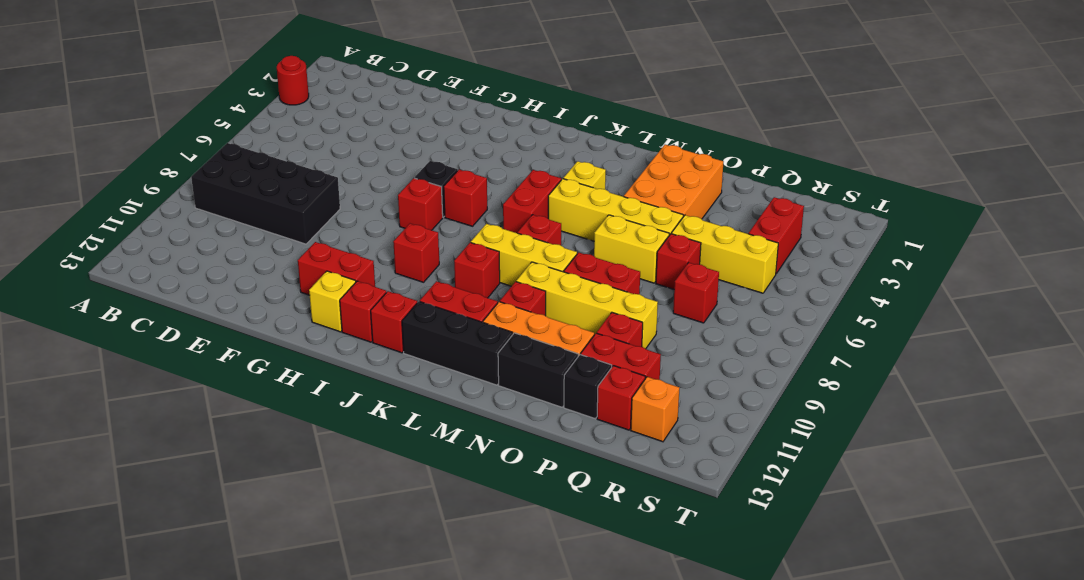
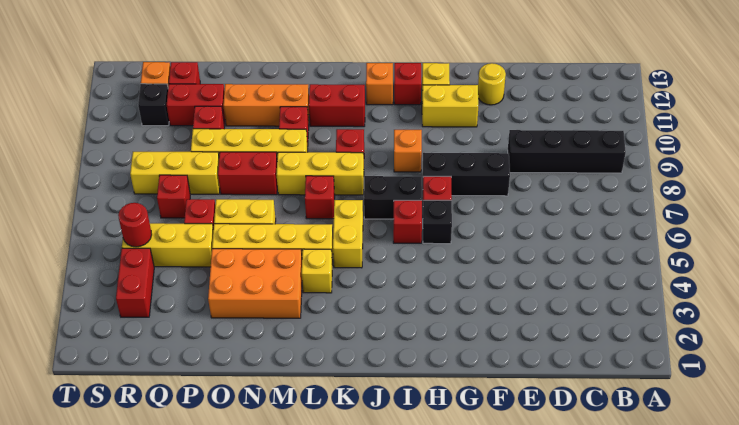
red 1x1 round brick [277,56,309,105] -> red 1x1 round brick moved to [118,203,152,247]
black 2x4 brick [191,143,340,244] -> black 1x4 brick [508,130,626,173]
none -> yellow 1x1 round brick [478,63,506,105]
red 1x2 brick [298,242,375,295] -> yellow 1x2 brick [422,85,478,127]
red 1x1 brick [393,224,439,282] -> orange 1x1 brick [394,130,422,172]
red 1x1 brick [371,291,417,353] -> orange 1x1 brick [366,63,393,105]
red 1x2 brick [503,170,561,233] -> yellow 1x2 brick [333,200,363,268]
black 1x3 brick [402,301,513,385] -> black 1x3 brick moved to [423,153,510,196]
orange 2x3 brick [624,145,723,219] -> orange 2x3 brick turned to [208,249,302,318]
black 1x2 brick [498,333,578,407] -> black 1x2 brick moved to [364,176,422,219]
none -> yellow 1x3 brick [130,152,220,194]
black 1x1 brick [564,355,612,419] -> black 1x1 brick moved to [138,84,169,126]

